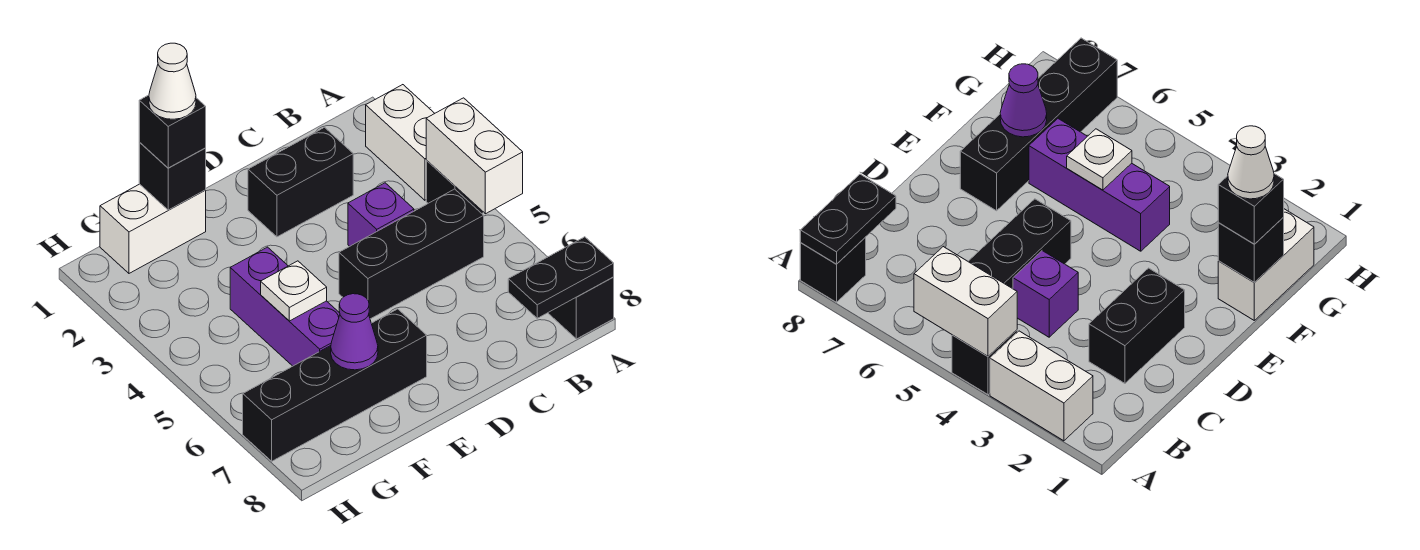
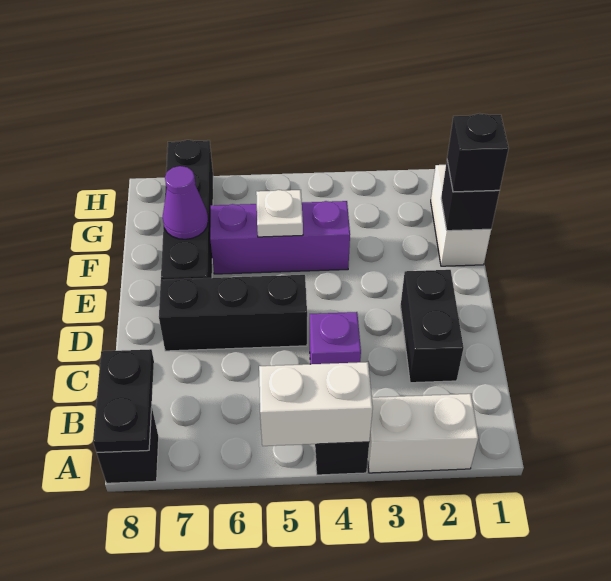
black 1x3 brick [339,189,484,319] -> black 1x3 brick turned to [159,275,307,351]
white 1x1 cone [149,43,196,119] -> none

